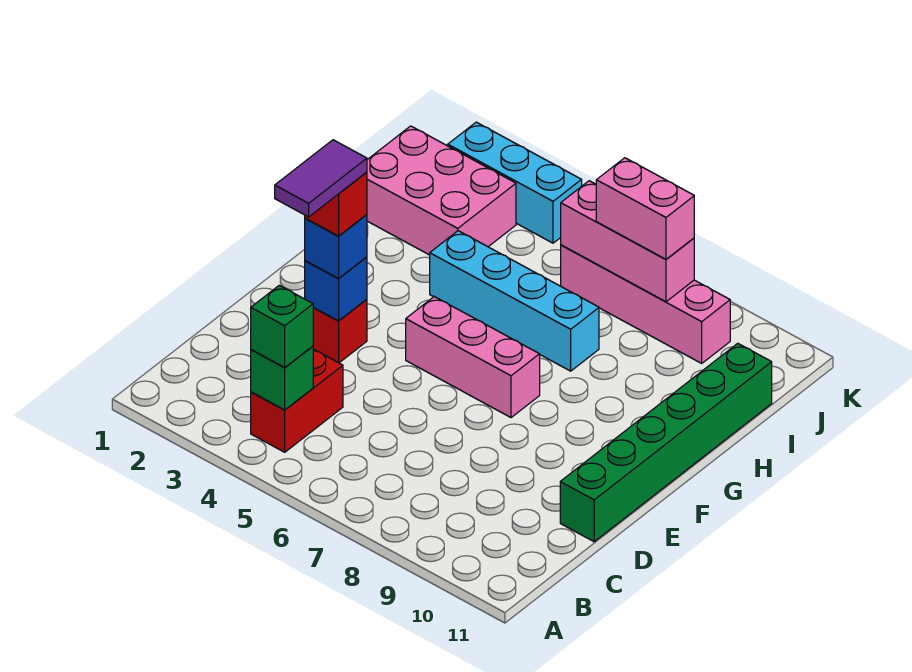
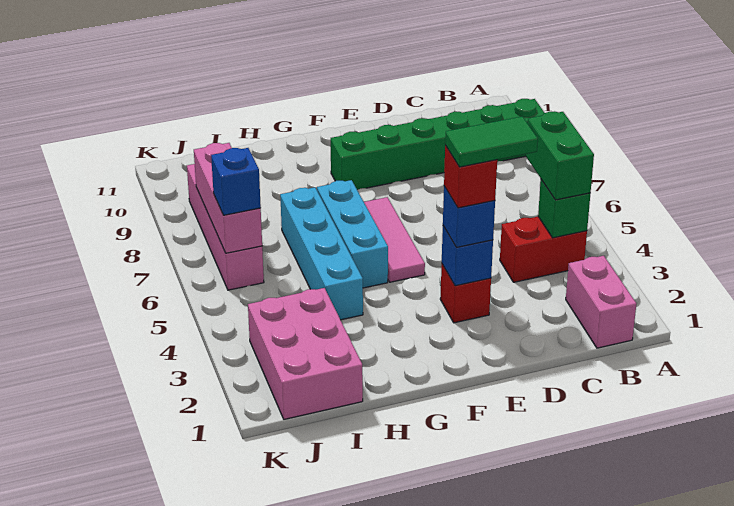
green 1x1 brick [251,285,313,367] -> green 1x2 brick [526,111,594,200]
purple 1x2 tile [275,140,367,217] -> green 1x2 tile [445,116,538,167]
green 1x6 brick [560,343,772,542] -> green 1x6 brick moved to [331,99,544,190]
pink 1x3 brick [406,297,540,418] -> pink 1x3 tile [364,197,425,282]
none -> blue 1x1 brick [211,148,261,215]
pink 1x2 brick [596,158,694,259] -> pink 1x2 brick moved to [566,256,637,348]
cyan 1x3 brick [448,122,582,243] -> cyan 1x3 brick moved to [317,180,388,288]

